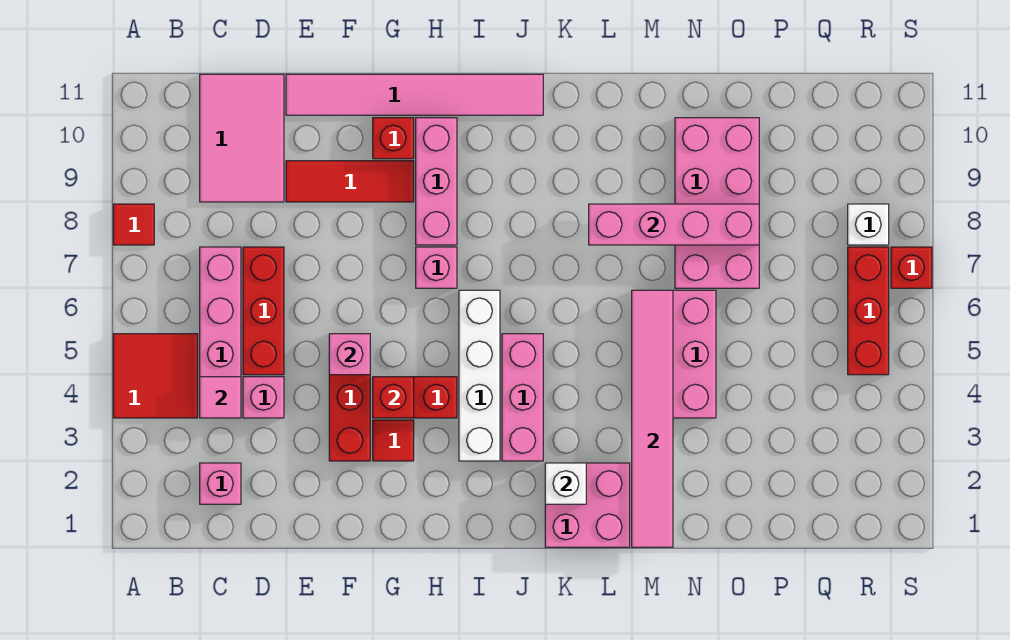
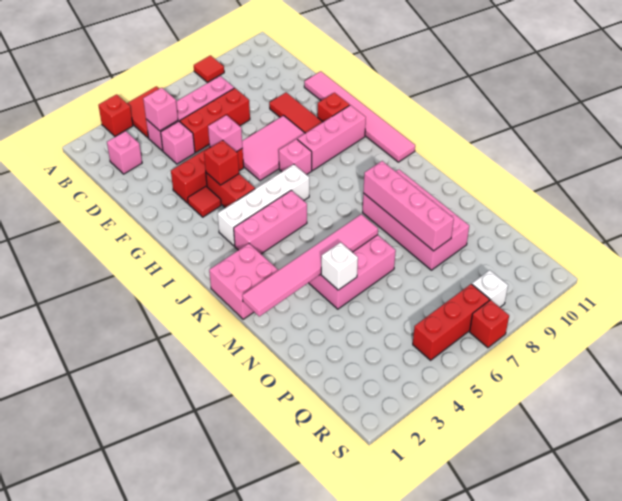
none -> red 1x1 brick [98,94,133,136]
pink 1x1 tile [200,377,241,418] -> pink 1x1 brick [143,88,178,131]
pink 2x3 tile [200,74,284,202] -> pink 2x3 tile moved to [242,116,305,181]
white 1x1 brick [545,463,586,504] -> white 1x1 brick moved to [321,242,358,290]
pink 2x4 brick [675,118,759,288] -> pink 2x4 brick turned to [363,170,469,270]

